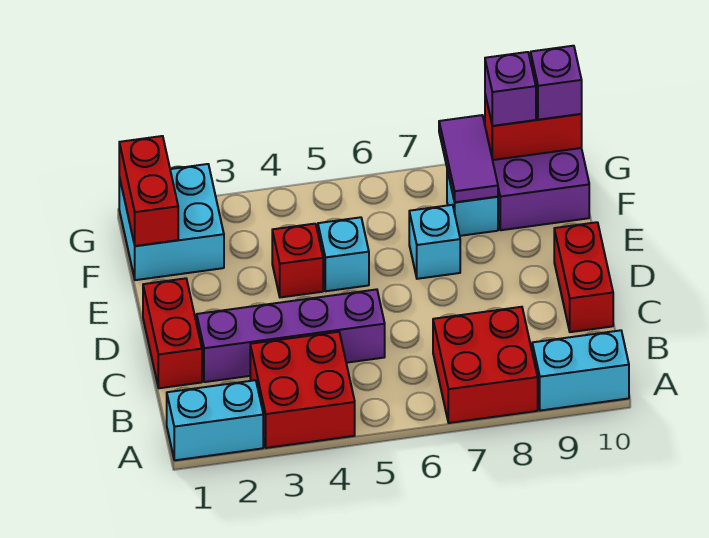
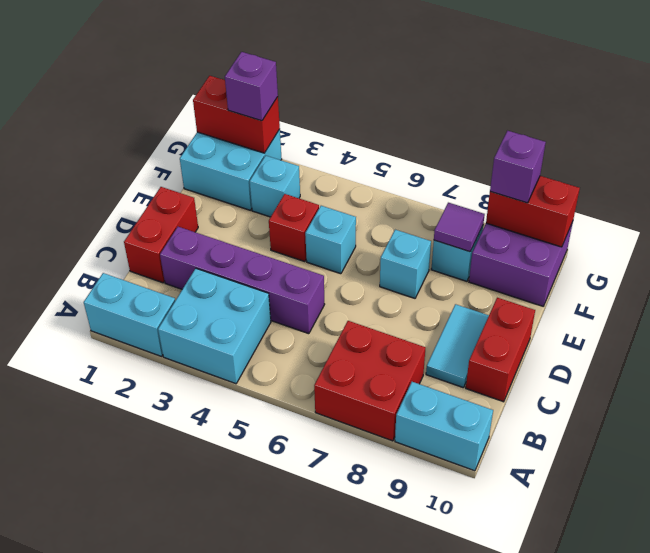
red 2x2 brick [250,332,355,448] -> cyan 2x2 brick [158,268,271,384]
none -> cyan 1x2 tile [426,304,489,388]
red 1x2 brick [119,136,178,246] -> red 1x2 brick turned to [193,76,280,153]
none -> cyan 1x1 brick [250,156,300,217]
purple 1x2 tile [439,115,498,202] -> purple 1x1 tile [434,203,485,252]
purple 1x1 brick [531,46,582,120] -> purple 1x1 brick moved to [225,52,278,121]

